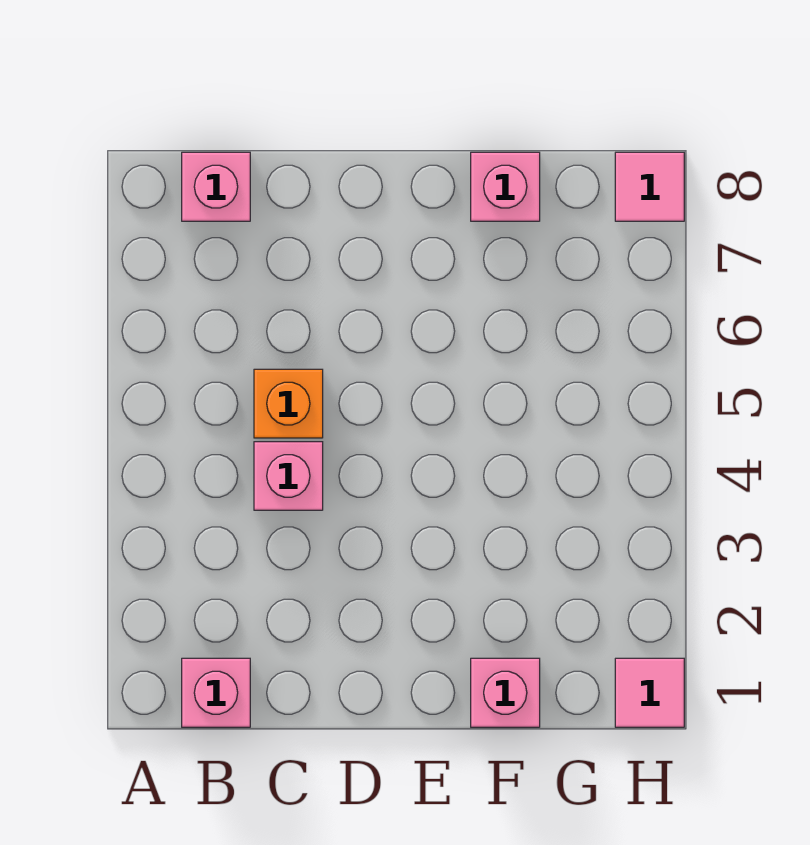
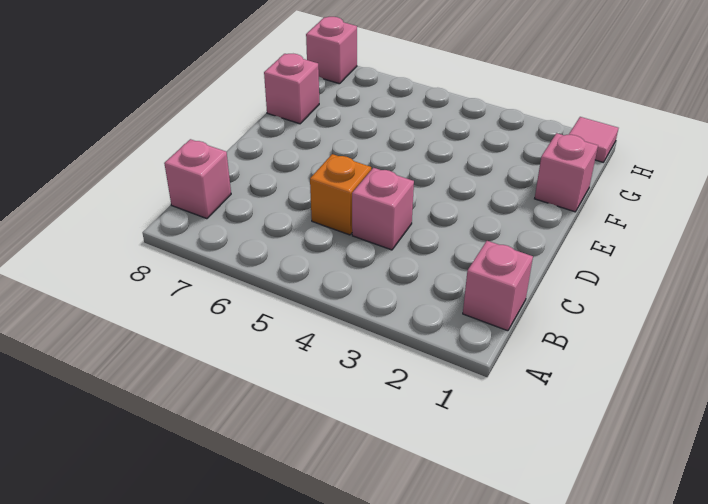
pink 1x1 tile [615,152,684,221] -> pink 1x1 brick [306,17,357,84]

